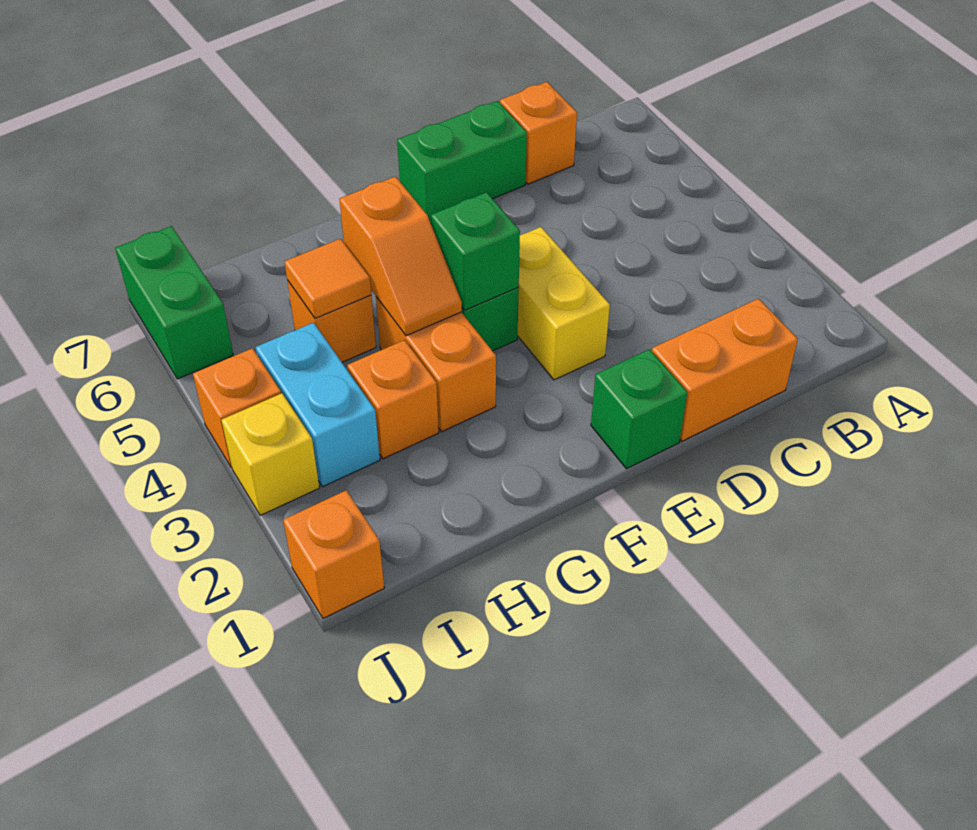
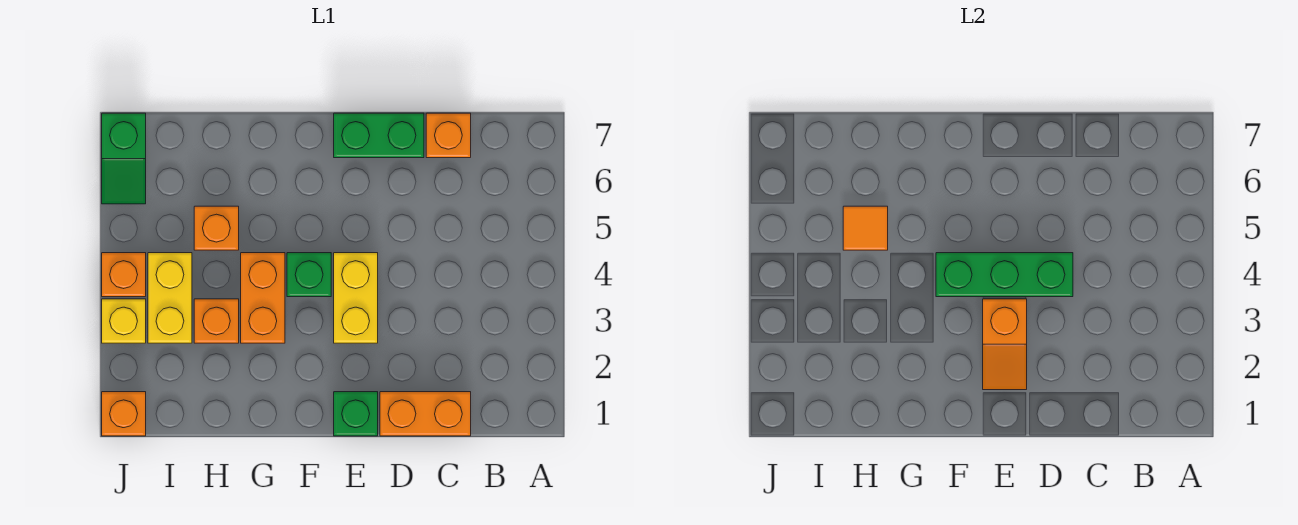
green 1x1 brick [431,192,520,310] -> green 1x3 brick [936,253,1073,297]
orange 1x2 slope [339,177,462,336] -> orange 1x2 slope moved to [983,299,1027,390]
cyan 1x2 brick [256,323,380,487] -> yellow 1x2 brick [148,253,192,343]
green 1x2 brick [115,226,233,379] -> green 1x2 slope [102,113,146,204]

